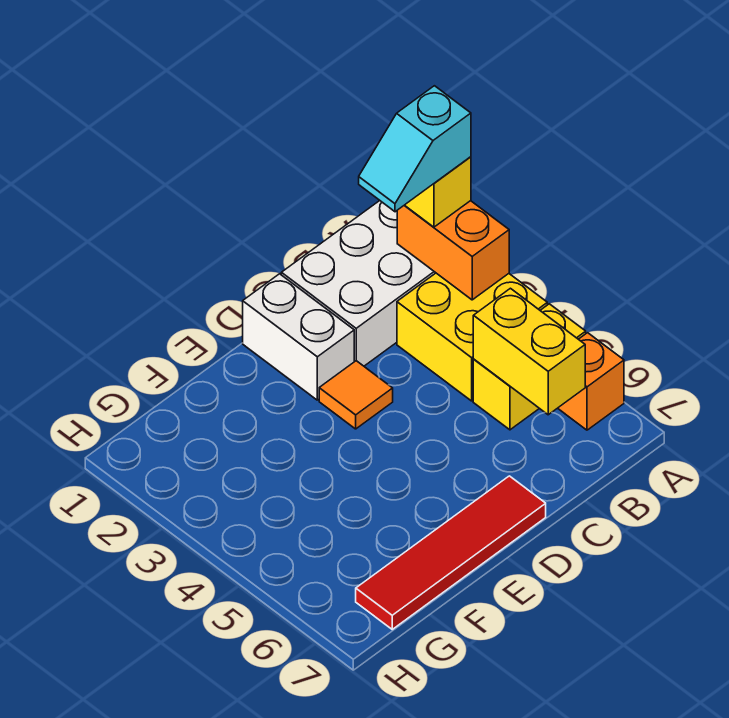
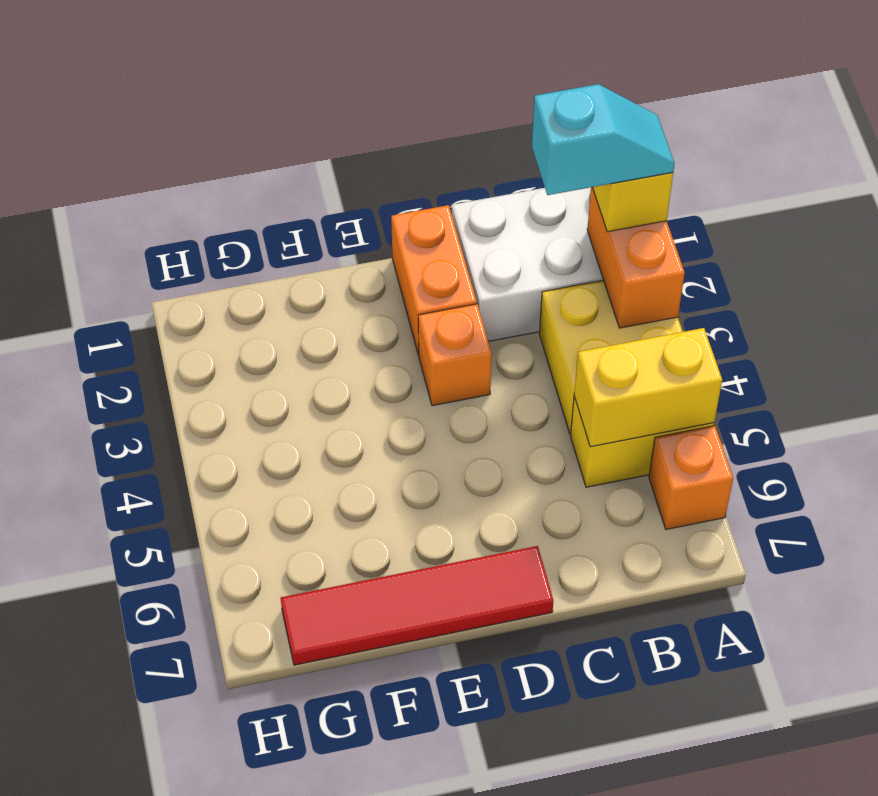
cyan 1x2 slope [359,86,471,212] -> cyan 1x2 slope turned to [532,84,675,195]
yellow 1x2 brick [473,288,585,415] -> yellow 1x2 brick turned to [574,328,722,447]
white 1x2 brick [243,274,354,400] -> orange 1x2 brick [391,205,477,355]
orange 1x1 tile [319,361,393,429] -> orange 1x1 brick [418,304,492,406]

